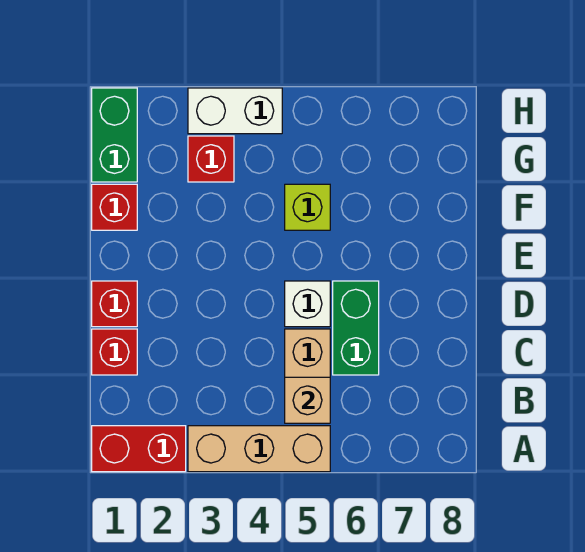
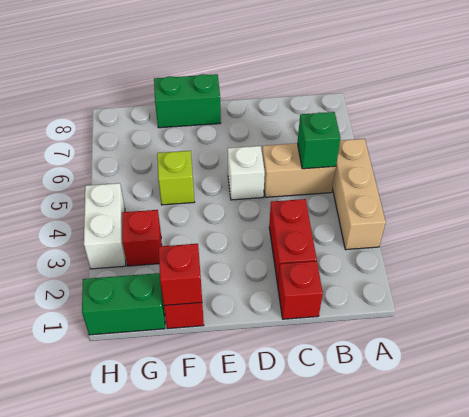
red 1x2 brick [92,426,186,472] -> red 1x2 brick moved to [269,199,317,284]
tan 1x1 brick [285,377,330,423] -> green 1x1 brick [298,112,340,169]
green 1x2 brick [333,281,379,375] -> green 1x2 brick moved to [154,74,221,128]
red 1x1 brick [92,281,137,327] -> red 1x1 brick moved to [159,244,202,305]

